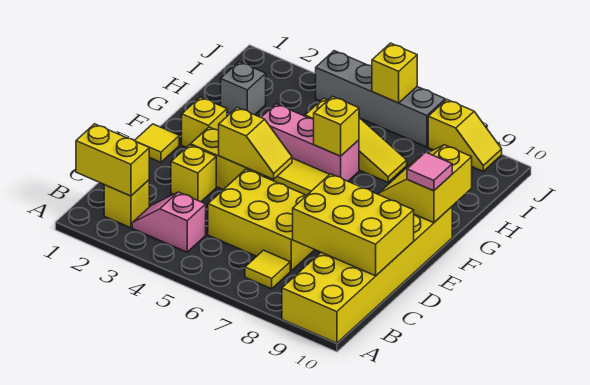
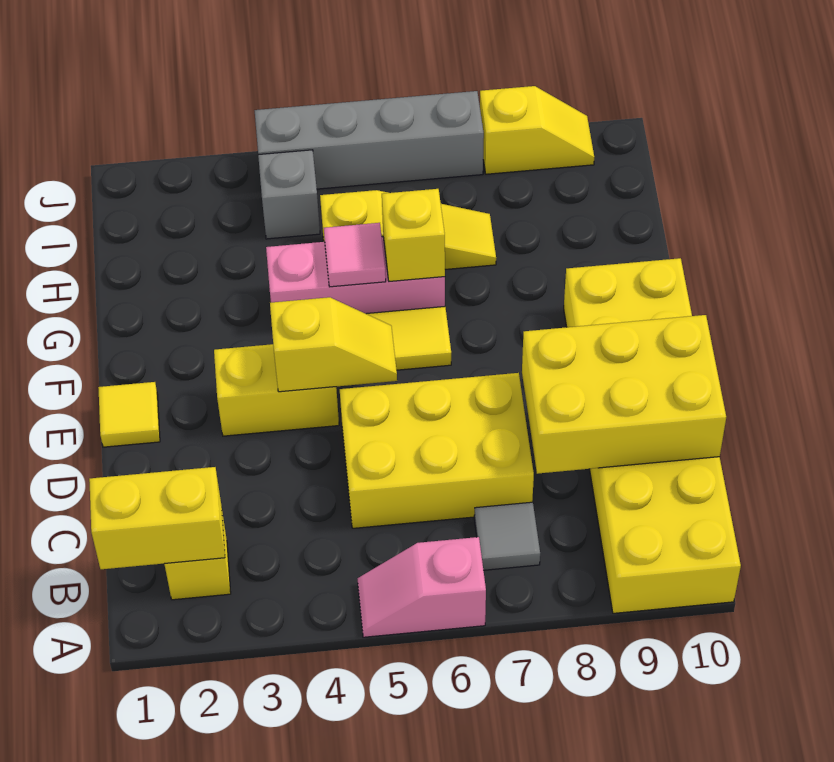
pink 1x2 slope [132,192,206,252] -> pink 1x2 slope moved to [358,537,486,637]
yellow 1x1 tile [245,250,290,289] -> grey 1x1 tile [474,502,540,570]
yellow 1x1 brick [171,145,216,202] -> none
yellow 1x1 brick [182,97,227,148] -> none
yellow 2x2 slope [379,145,472,223] -> none
pink 1x1 tile [407,152,452,191] -> pink 1x1 tile moved to [324,223,386,287]
grey 1x1 brick [221,62,266,115] -> grey 1x1 brick moved to [258,150,320,239]
yellow 1x1 brick [372,43,417,103] -> none

